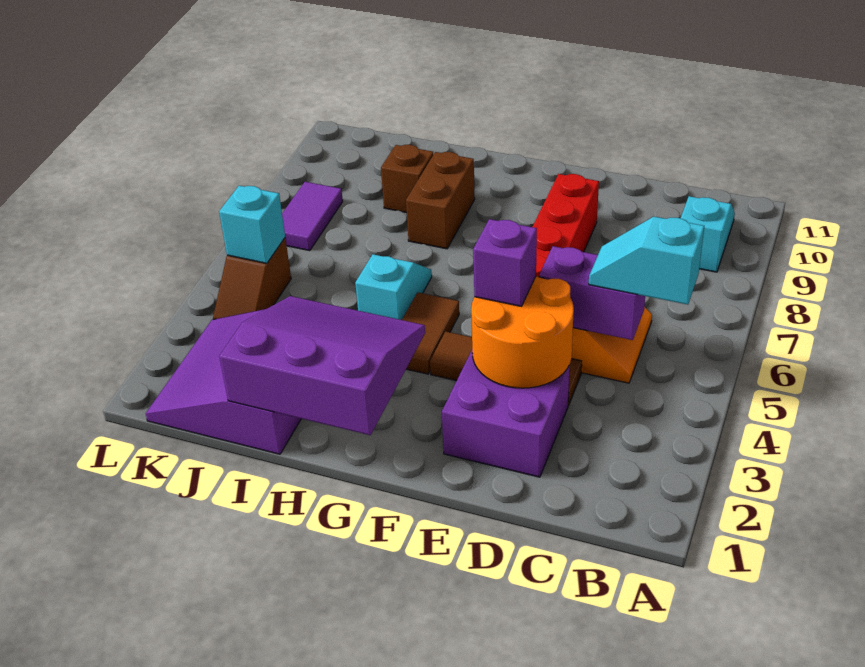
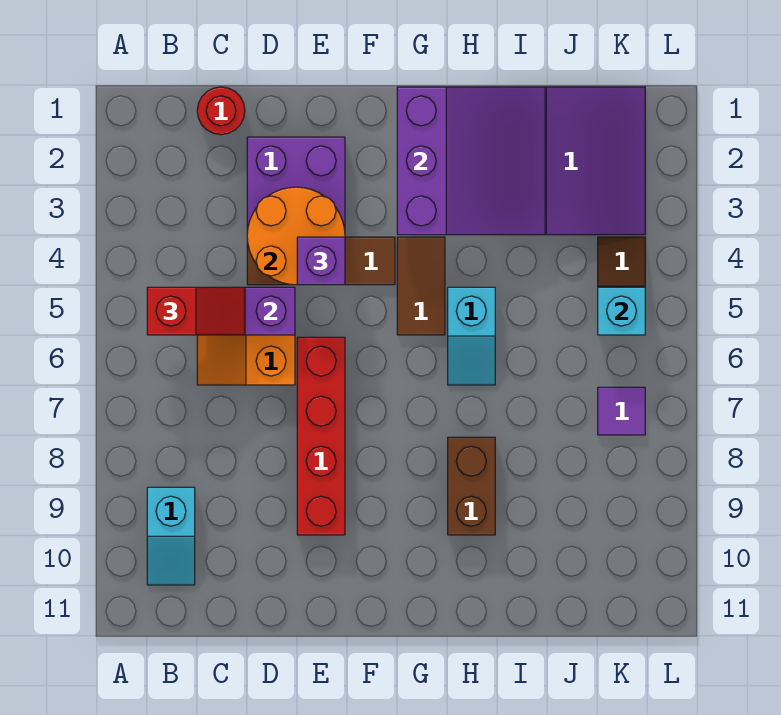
cyan 1x2 slope [589,217,704,305] -> red 1x2 slope [147,287,245,335]
none -> red 1x1 round brick [197,87,245,135]
purple 3x3 slope [219,296,425,435] -> purple 3x3 slope turned to [397,87,545,235]
brown 1x1 brick [381,145,433,213] -> none
purple 1x2 tile [282,182,343,251] -> purple 1x1 tile [598,387,645,435]

